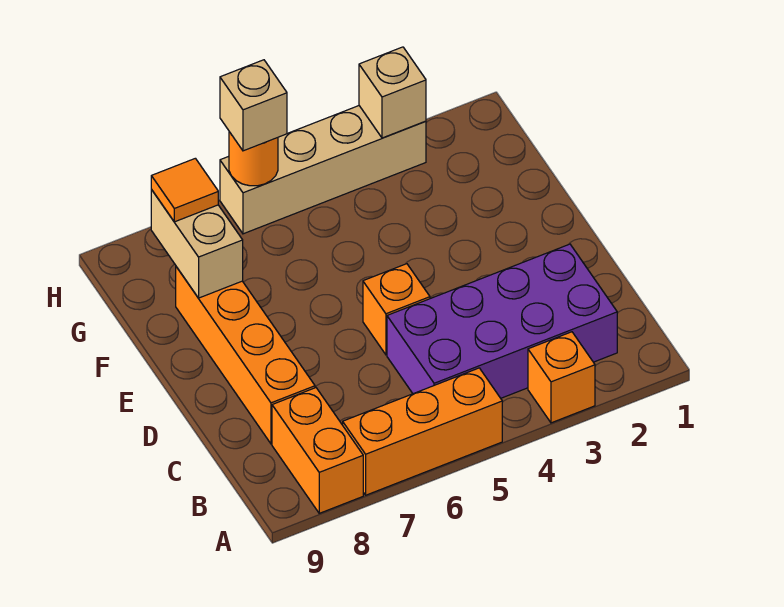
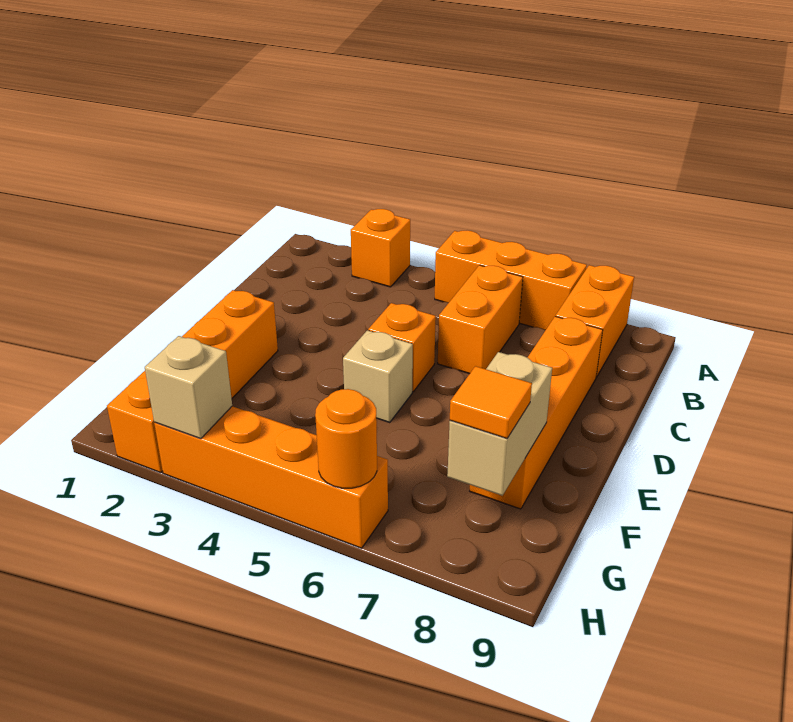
purple 2x4 brick [387,244,617,398] -> none
none -> orange 1x2 brick [438,265,523,374]
none -> orange 1x4 brick [107,290,278,473]
tan 1x4 brick [220,106,426,234] -> orange 1x4 brick [154,406,388,548]
tan 1x1 brick [220,60,287,151] -> tan 1x1 brick moved to [343,330,413,422]

